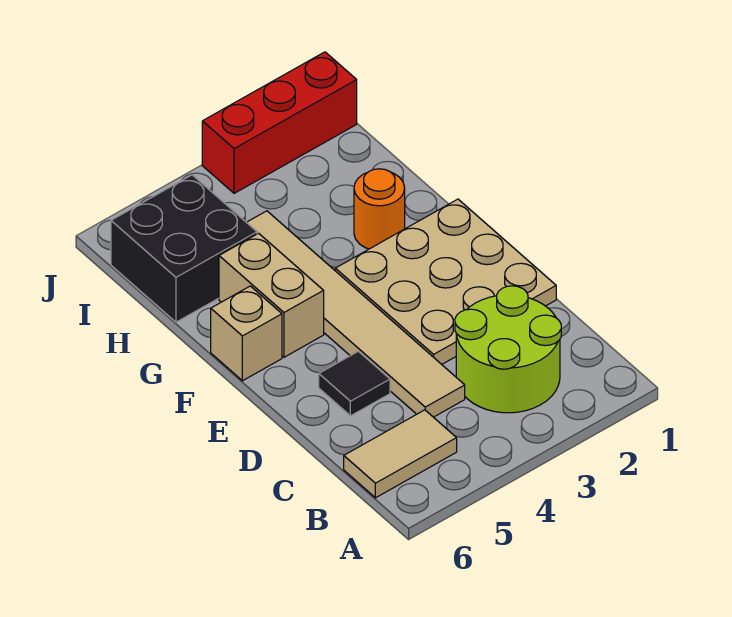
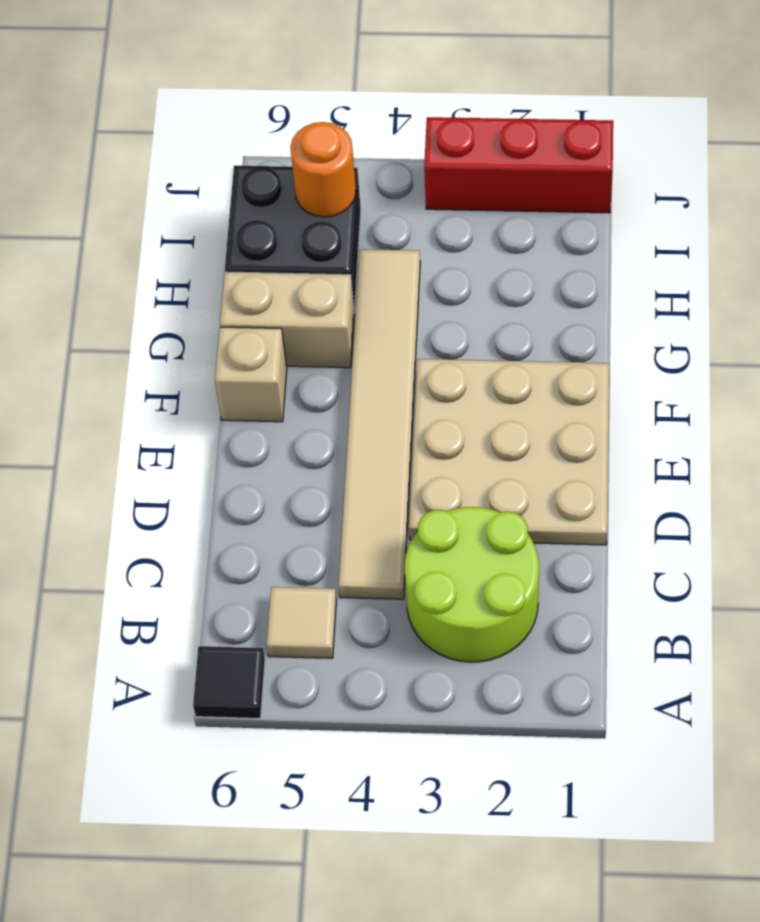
tan 1x2 tile [344,410,457,498] -> tan 1x1 tile [267,587,336,658]
black 1x1 tile [319,351,390,416] -> black 1x1 tile moved to [193,646,265,719]
tan 1x2 brick [219,233,324,357] -> tan 1x2 brick turned to [220,272,354,368]
orange 1x1 round brick [354,169,405,249] -> orange 1x1 round brick moved to [290,122,356,217]

